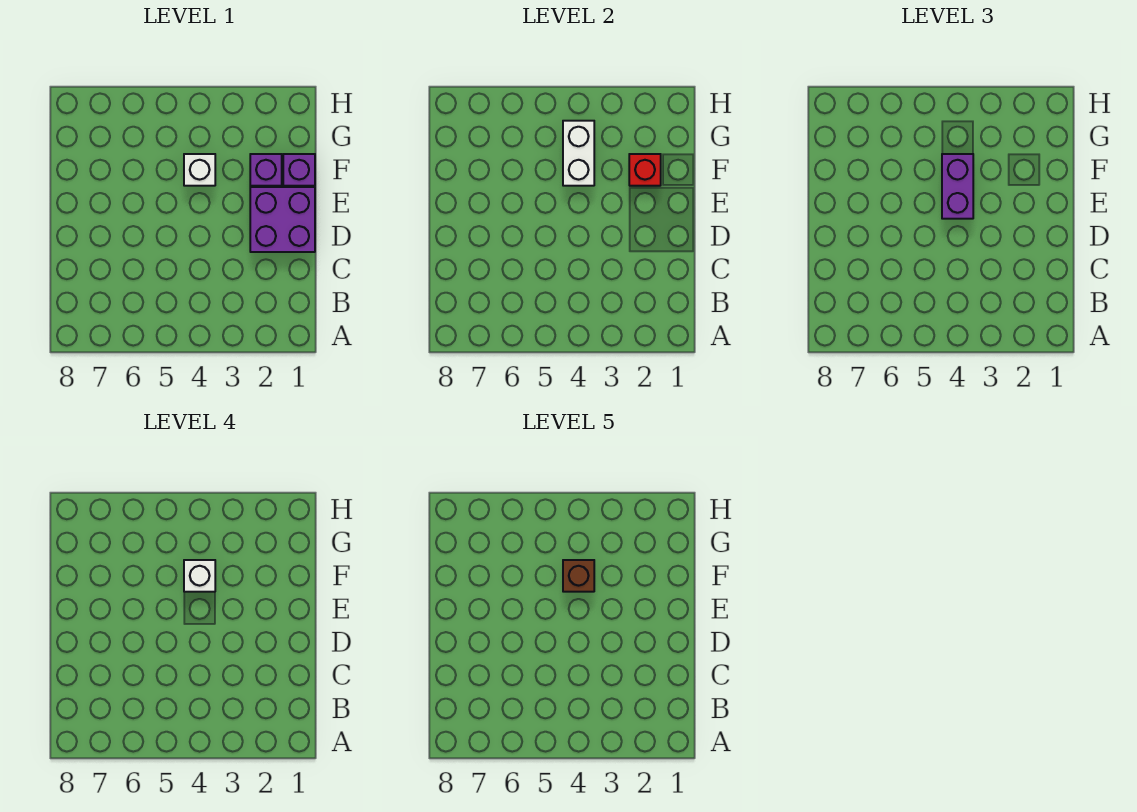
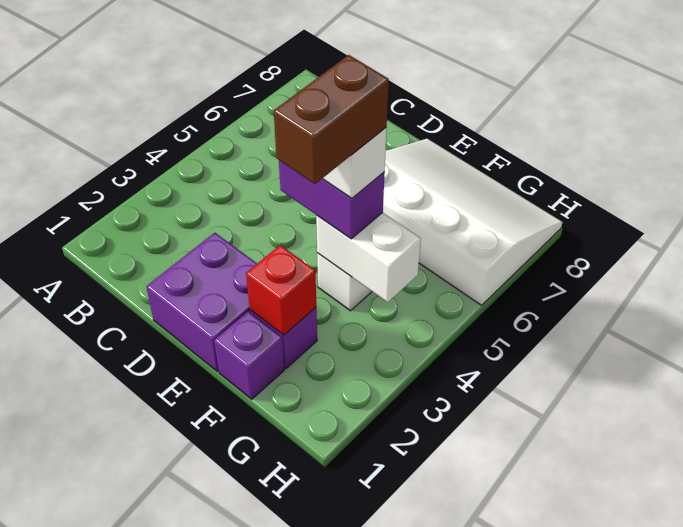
none -> white 3x4 slope [383,139,562,305]
brown 1x1 brick [563,560,594,592] -> brown 1x2 brick [274,55,389,184]

